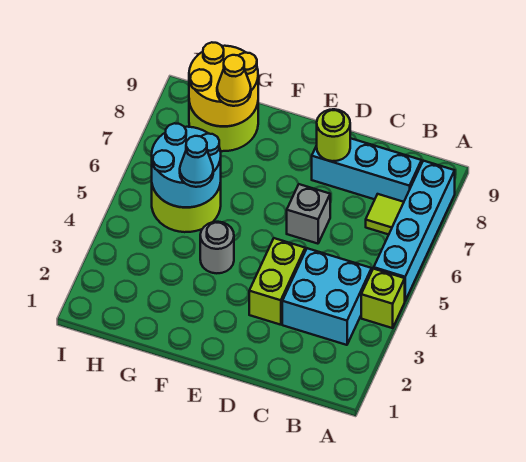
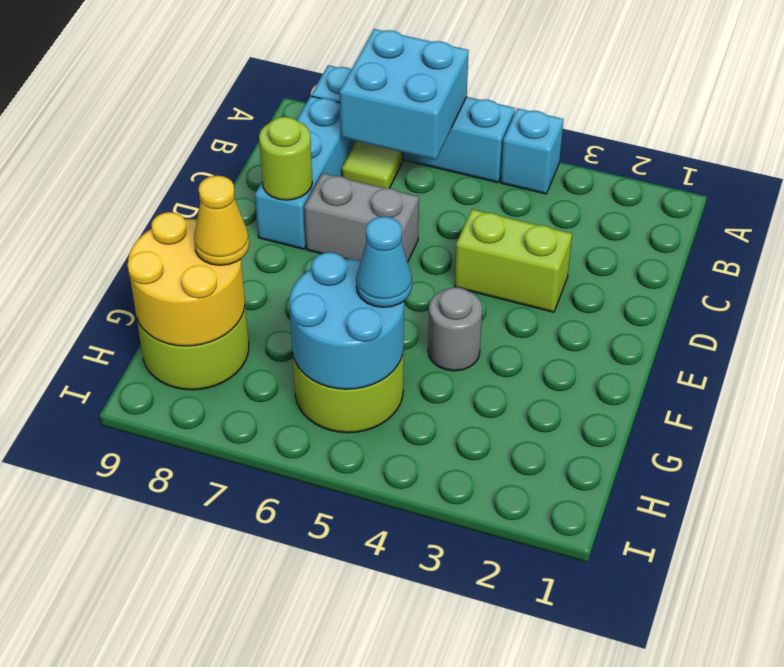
lime 1x1 brick [361,269,405,328] -> cyan 1x1 brick [501,108,563,194]
cyan 2x2 brick [282,248,372,345] -> cyan 2x2 brick moved to [340,29,469,160]
grey 1x1 brick [287,184,330,244] -> grey 1x2 brick [304,173,419,262]

